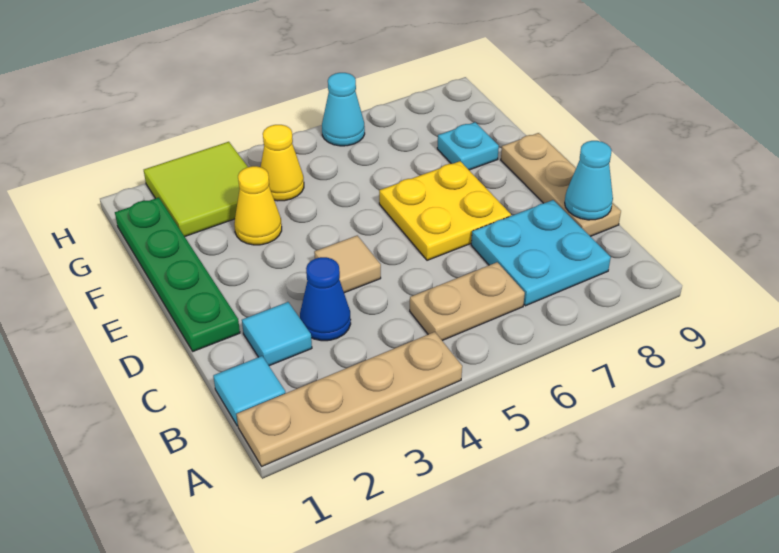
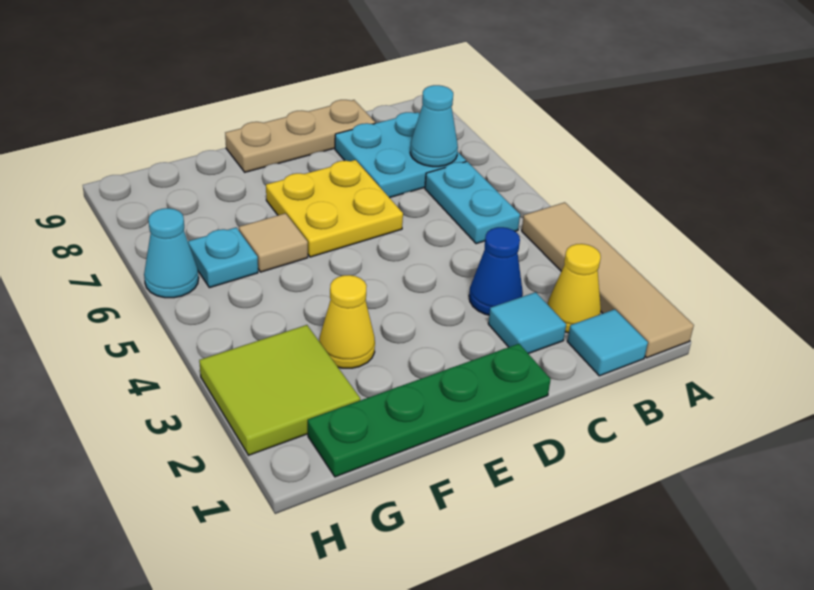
tan 1x4 plate [237,332,462,466] -> tan 1x4 tile [522,202,694,358]
tan 1x2 plate [410,262,525,341] -> cyan 1x2 plate [425,162,520,244]
cyan 1x1 cone [565,141,613,220] -> cyan 1x1 cone moved to [410,85,458,167]
tan 1x1 tile [314,236,381,293] -> tan 1x1 tile moved to [239,213,308,272]
cyan 1x1 plate [437,122,499,170] -> cyan 1x1 plate moved to [188,228,258,288]
yellow 1x1 cone [261,125,304,201] -> yellow 1x1 cone moved to [547,244,601,333]

